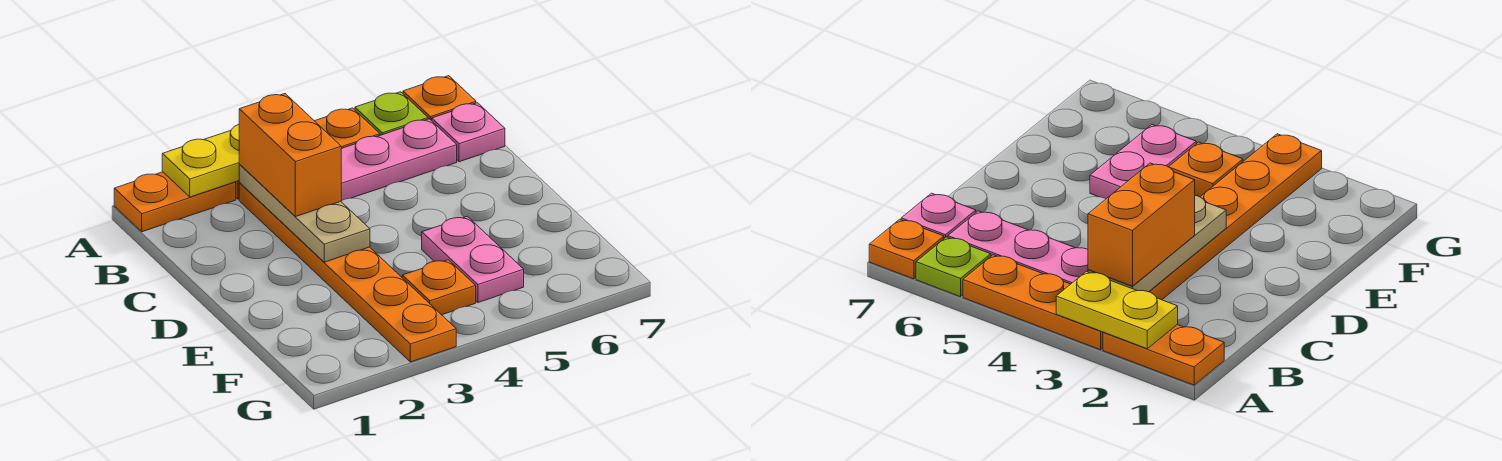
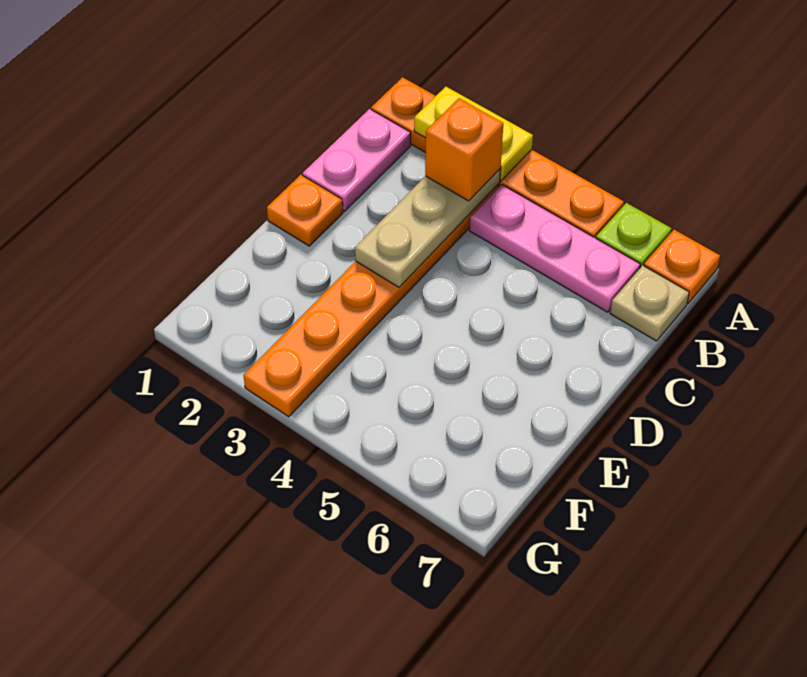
orange 1x2 brick [239,94,341,217] -> orange 1x1 brick [425,98,503,201]
pink 1x1 plate [432,103,505,162] -> tan 1x1 plate [610,266,689,341]
pink 1x2 plate [422,216,524,302] -> pink 1x2 plate moved to [303,109,411,211]
orange 1x1 plate [402,260,476,315] -> orange 1x1 plate moved to [267,175,343,246]

